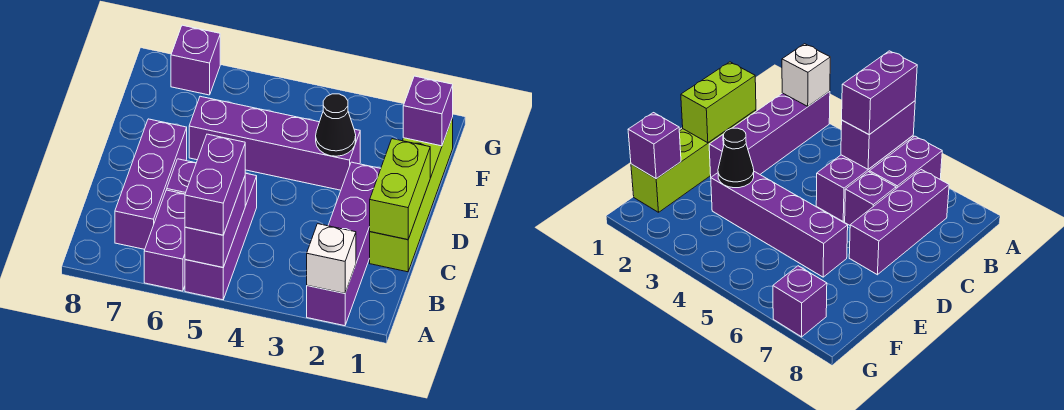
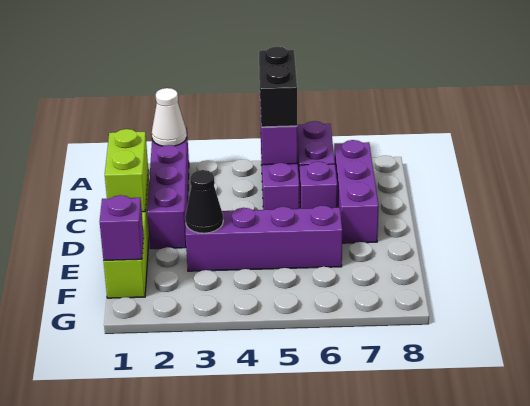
white 1x1 brick [307,224,356,293] -> white 1x1 cone [152,88,187,146]
purple 1x2 brick [185,134,245,235] -> black 1x2 brick [259,47,297,127]
purple 1x1 brick [171,25,220,95] -> none

